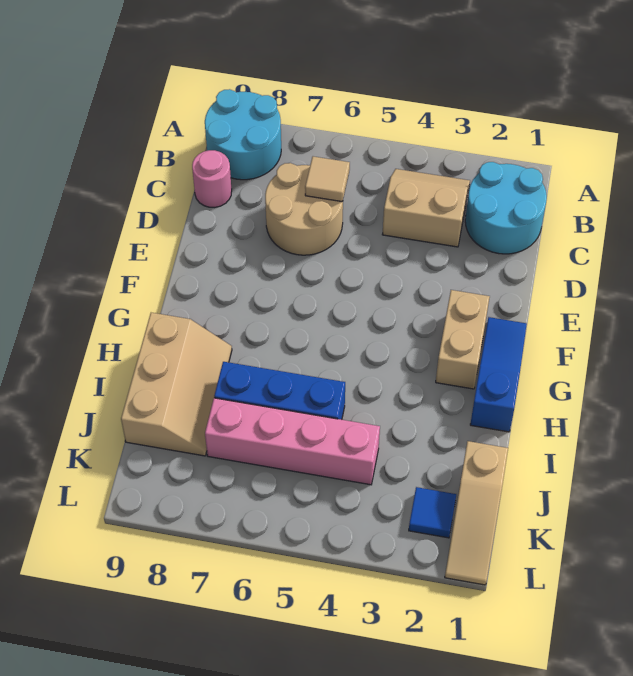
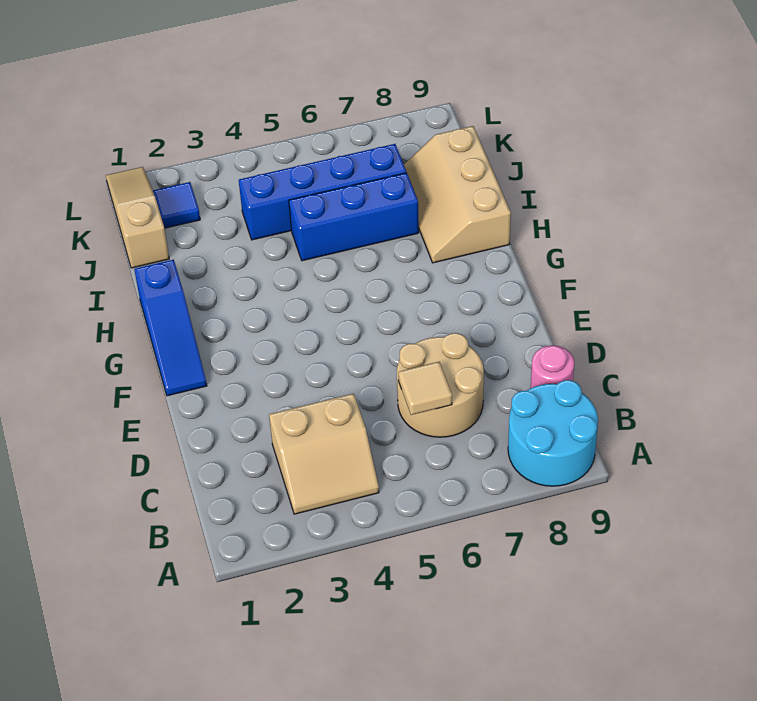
cyan 2x2 round brick [465,162,547,254] -> none
tan 1x2 brick [436,290,490,389] -> none
pink 1x4 brick [205,398,380,485] -> blue 1x4 brick [239,144,406,240]

